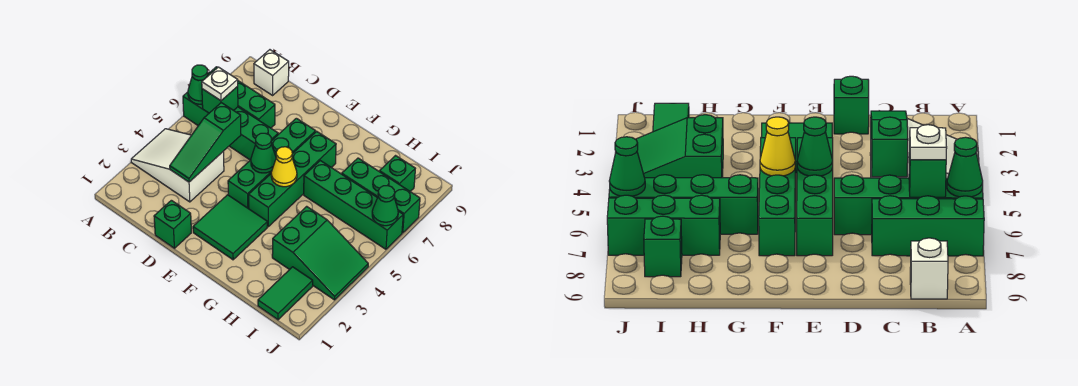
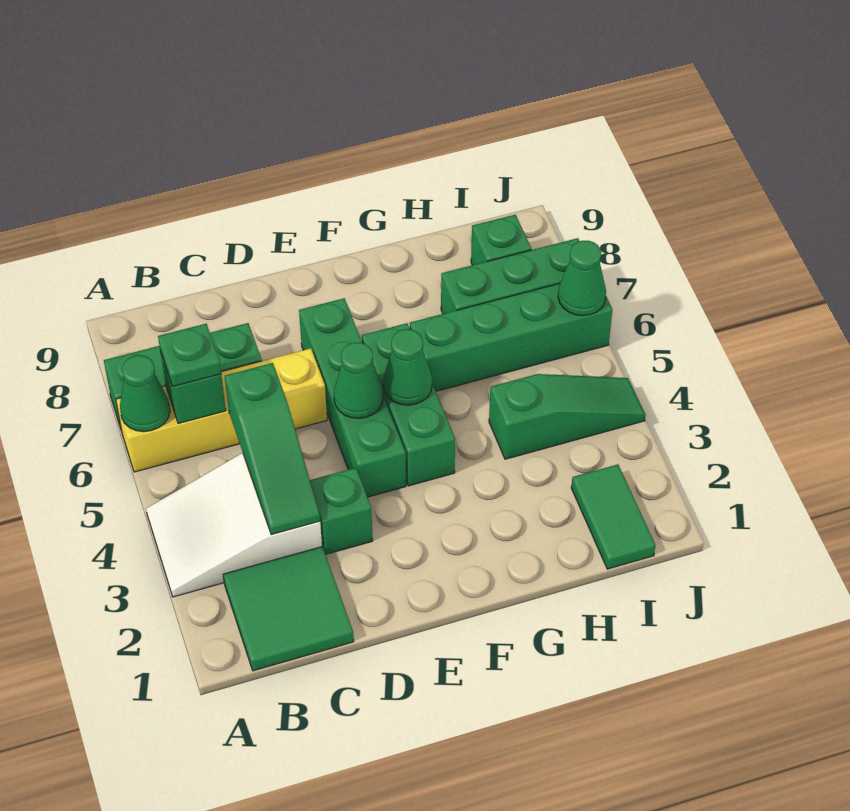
green 1x4 brick [183,92,278,160] -> yellow 1x4 brick [116,348,327,472]
white 1x1 plate [202,67,238,101] -> green 1x1 plate [158,324,221,387]
white 1x1 brick [254,50,289,95] -> none
green 1x1 brick [154,200,191,248] -> green 1x1 brick moved to [310,468,373,554]
green 2x2 tile [193,195,267,260] -> green 2x2 tile moved to [223,547,354,671]
green 1x4 brick [249,131,336,227] -> green 1x3 brick [362,323,455,486]
yellow 1x1 cone [271,147,297,187] -> green 1x1 cone [383,329,432,405]
green 2x3 slope [272,206,368,300] -> green 1x3 slope [489,374,645,459]

